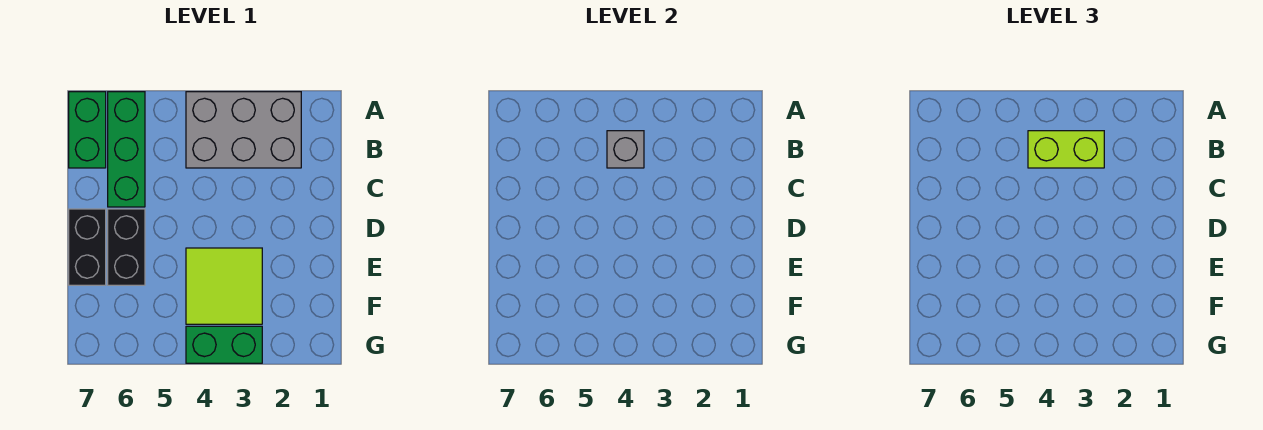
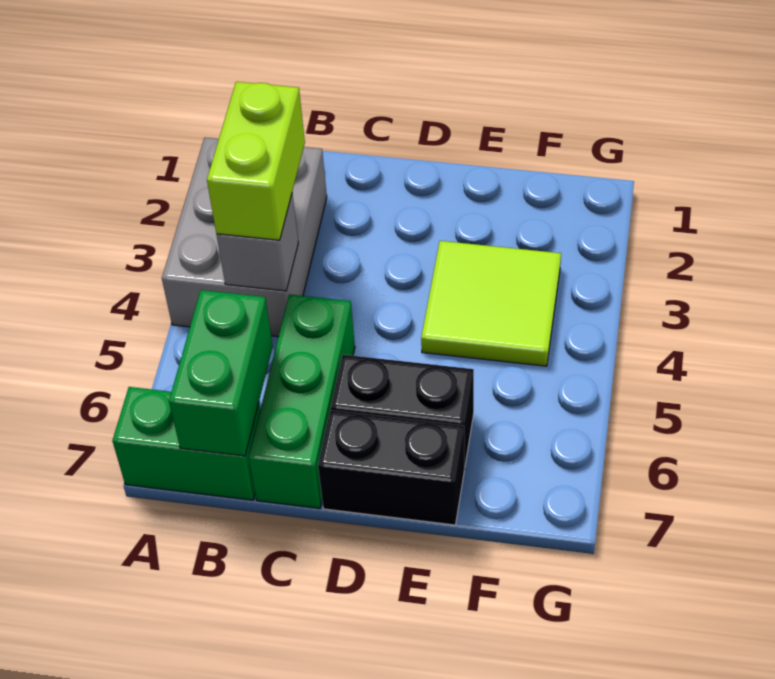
green 1x3 brick [108,92,145,207] -> green 1x3 brick turned to [249,294,355,509]
green 1x2 brick [186,326,262,363] -> green 1x2 brick moved to [169,290,273,456]

